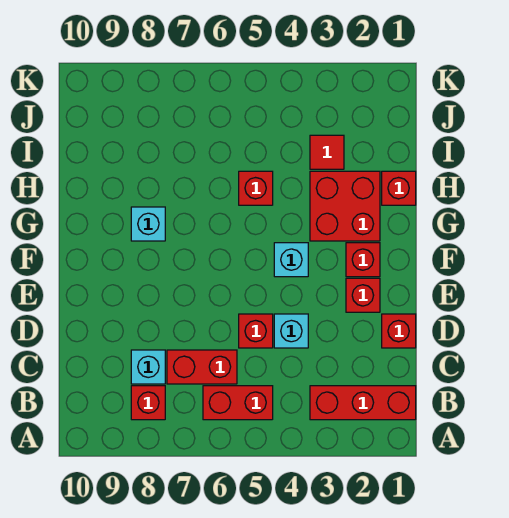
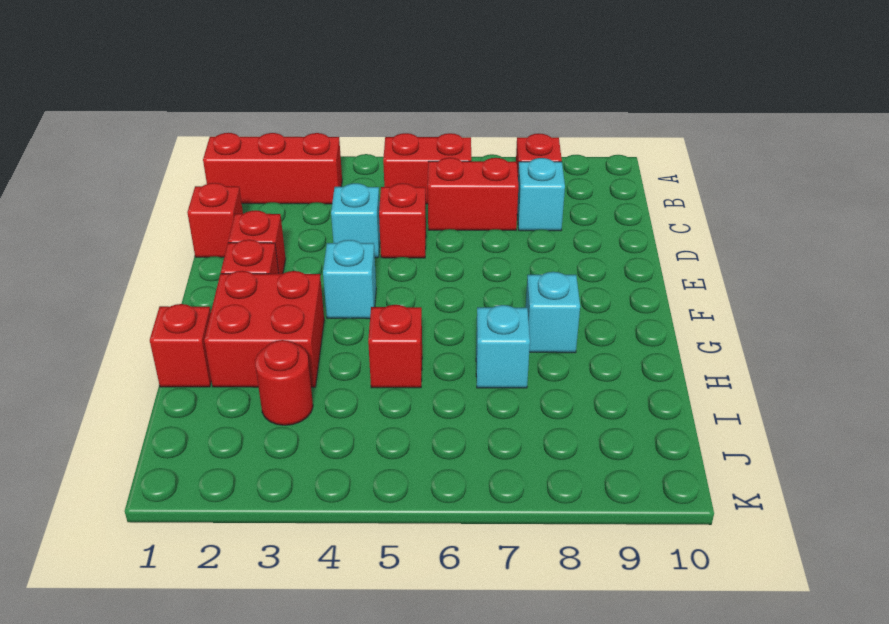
none -> cyan 1x1 brick [476,305,530,388]
red 1x1 tile [310,135,344,169] -> red 1x1 round brick [255,340,313,425]

